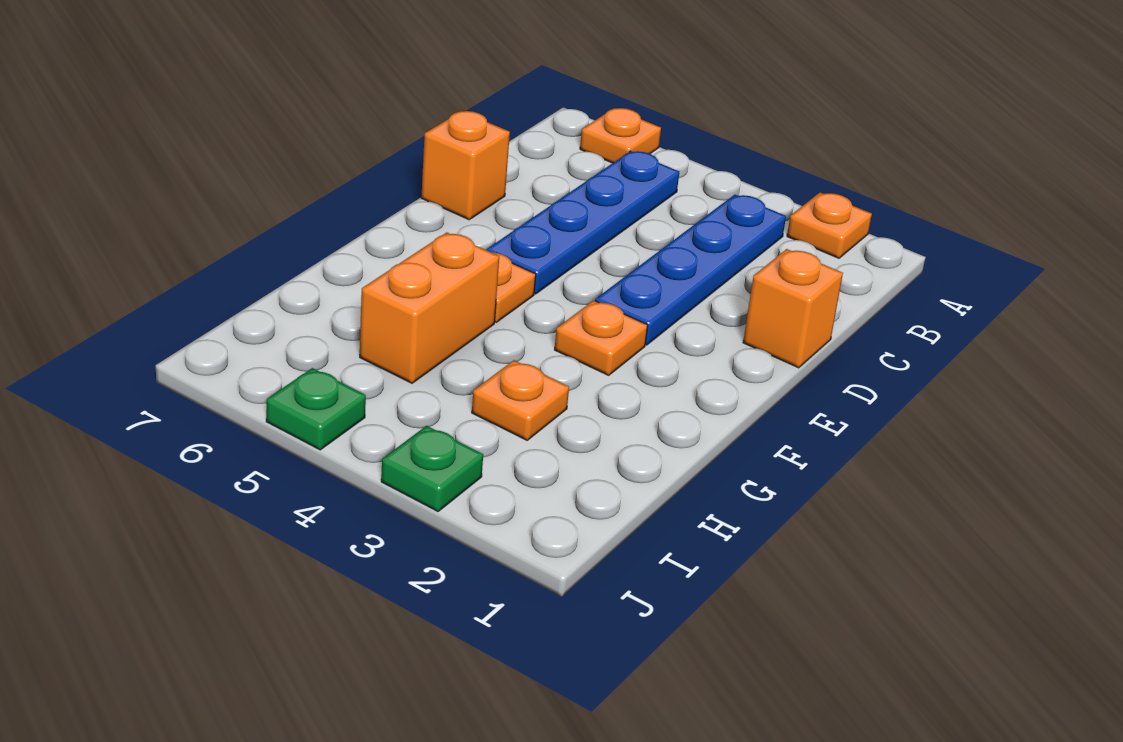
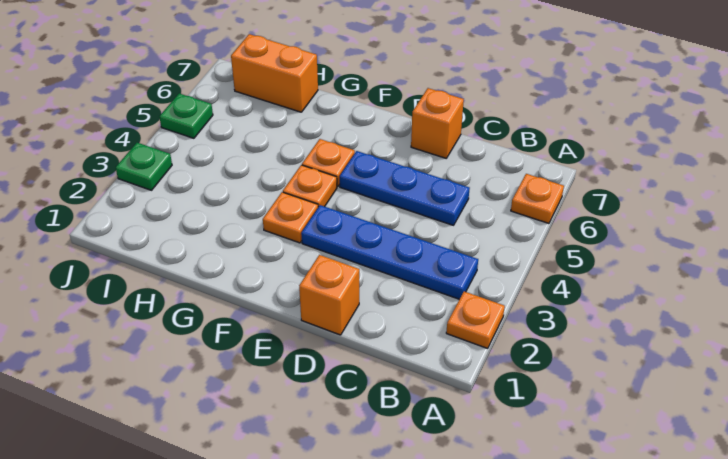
blue 1x4 plate [486,151,679,294] -> blue 1x3 plate [339,151,470,225]
orange 1x2 brick [360,232,499,383] -> orange 1x2 brick moved to [231,34,318,112]
orange 1x1 plate [472,360,569,440] -> orange 1x1 plate moved to [283,165,337,207]

